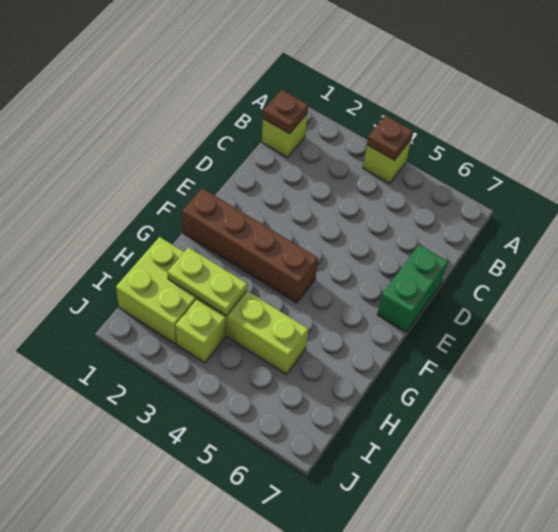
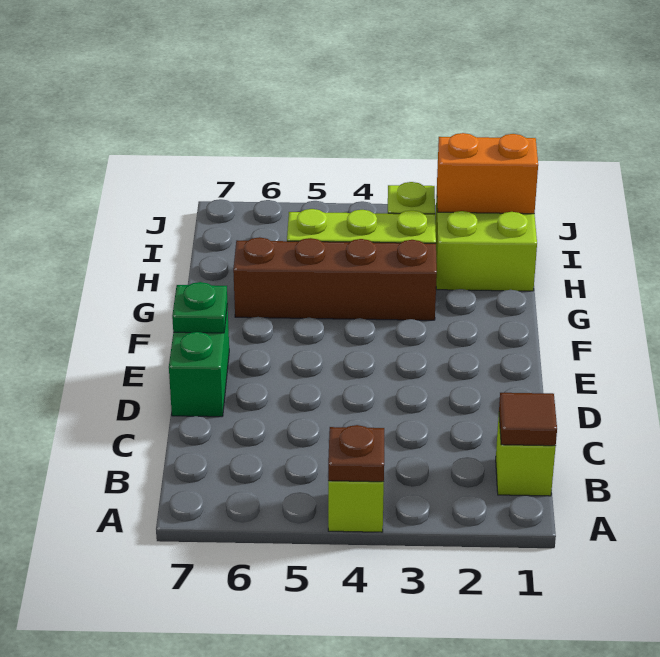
brown 1x1 plate [263,90,308,134] -> brown 1x1 tile [499,393,557,446]
none -> green 1x1 plate [172,282,227,333]
brown 1x4 brick [182,188,318,303] -> brown 1x4 brick moved to [233,237,437,320]
lime 1x2 plate [167,247,247,316] -> none
none -> orange 1x2 brick [437,133,538,214]

